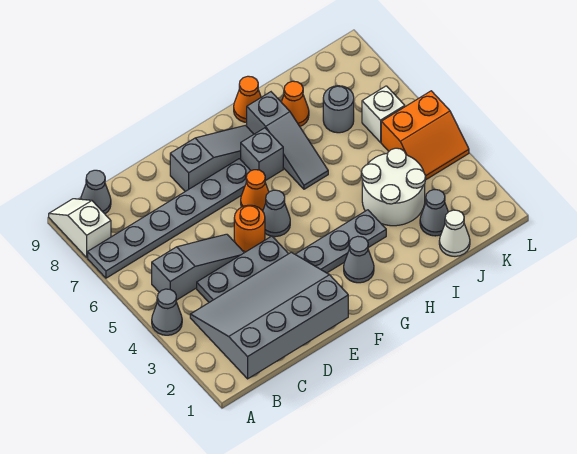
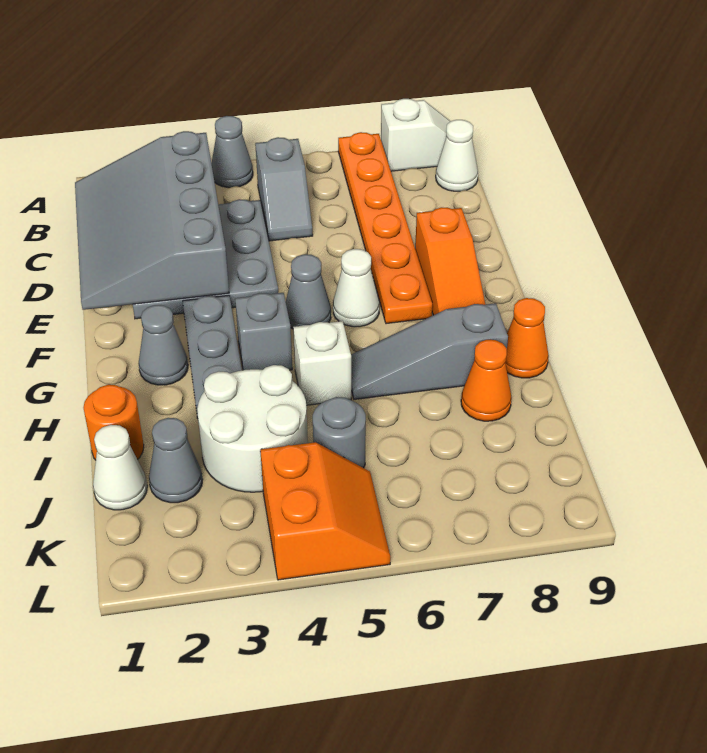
grey 1x6 plate [88,159,251,278] -> orange 1x6 plate [338,132,432,324]
grey 3x4 slope [190,252,348,379] -> grey 3x4 slope turned to [75,131,229,310]
grey 1x3 slope [152,234,244,300] -> grey 1x2 slope [255,137,313,241]
grey 1x1 cone [81,170,111,214] -> white 1x1 cone [436,120,478,191]
orange 1x1 round brick [234,205,265,252] -> orange 1x1 round brick moved to [83,385,144,460]
grey 1x3 slope [170,125,254,191] -> orange 1x3 slope [415,207,485,315]
orange 1x1 cone [241,170,269,211] -> white 1x1 cone [333,249,379,327]
grey 1x1 brick [241,128,283,181] -> grey 1x1 brick moved to [235,293,292,370]
grey 1x1 round brick [323,86,354,133] -> grey 1x1 round brick moved to [313,397,366,468]
orange 2x2 slope [381,91,469,179] -> orange 2x2 slope turned to [260,442,390,580]
white 1x1 brick [362,86,405,142] -> white 1x1 brick moved to [293,321,351,405]

